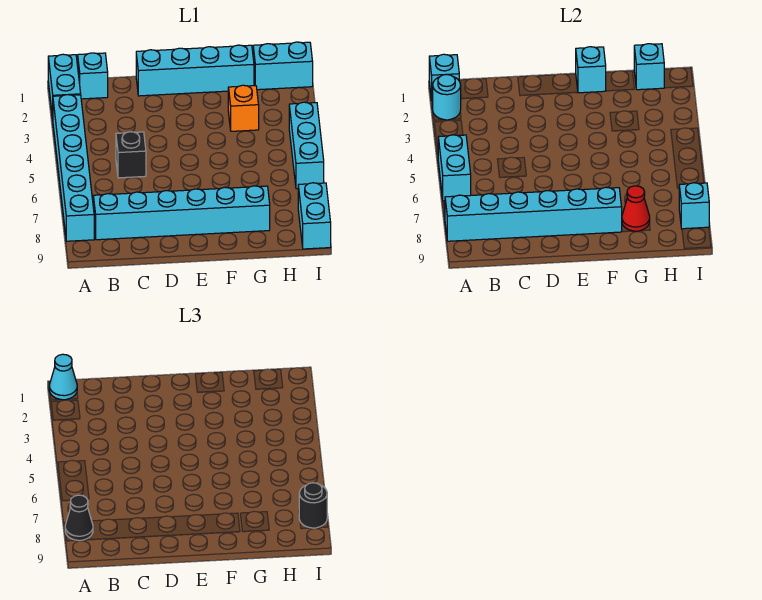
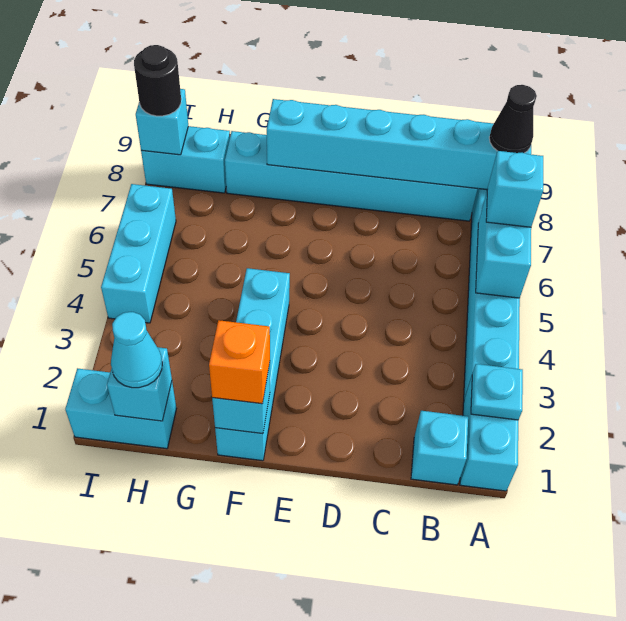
cyan 1x1 brick [429,54,459,100] -> cyan 1x1 brick moved to [486,151,543,227]
cyan 1x1 cone [49,354,77,400] -> cyan 1x1 cone moved to [111,312,162,388]
cyan 1x1 round brick [433,75,461,120] -> cyan 1x1 plate [471,364,523,420]
black 1x1 brick [116,132,146,178] -> none
cyan 1x4 brick [136,45,254,96] -> cyan 1x4 brick turned to [215,268,290,461]
orange 1x1 brick [228,85,259,131] -> orange 1x1 brick moved to [209,320,270,404]
red 1x1 cone [622,186,650,231] -> none
cyan 1x2 brick [298,183,331,249] -> cyan 1x2 brick turned to [141,126,230,193]

